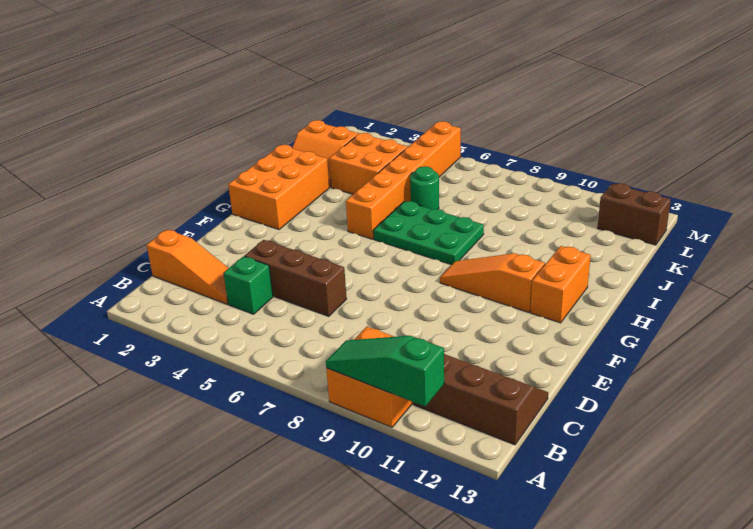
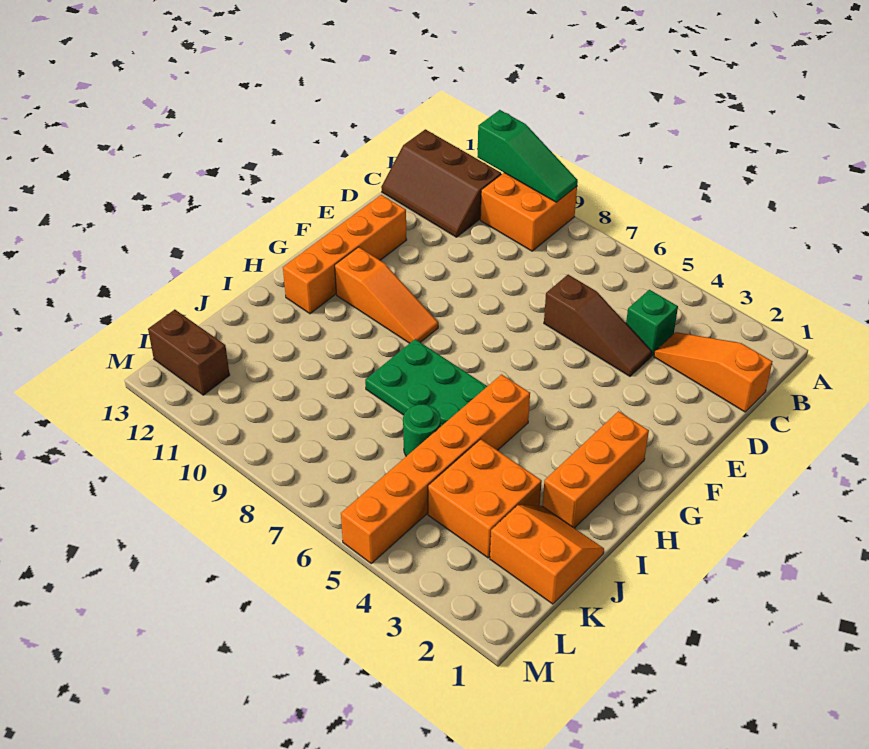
brown 1x3 brick [245,240,347,316] -> brown 1x3 slope [544,275,652,376]
orange 2x3 brick [228,145,329,230] -> orange 1x3 brick [542,411,649,528]
orange 1x2 brick [530,246,591,323] -> orange 1x4 brick [283,195,407,314]

